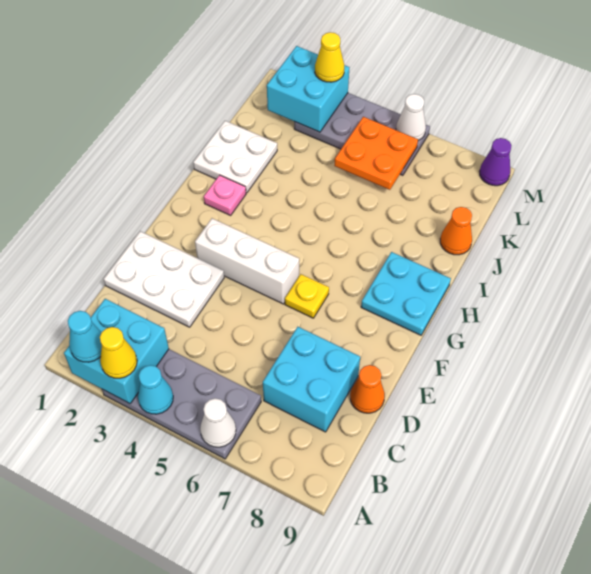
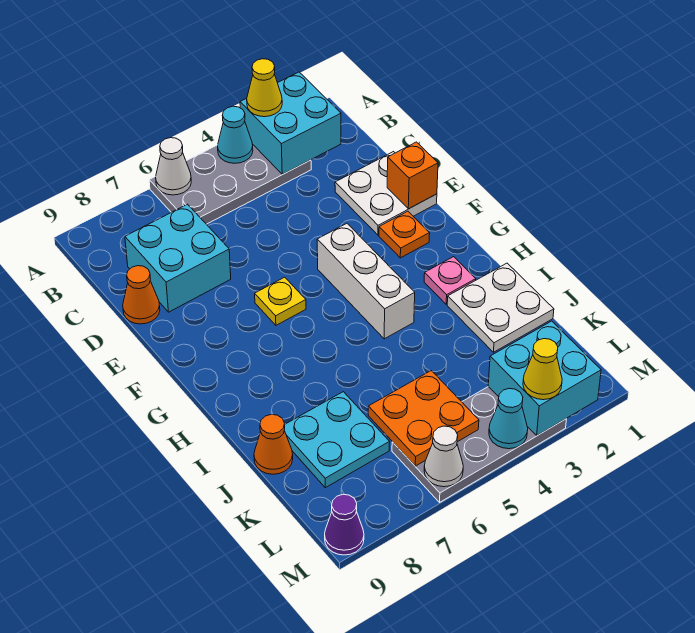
cyan 1x1 cone [68,311,102,362] -> cyan 1x1 cone moved to [489,389,528,449]
white 2x3 plate [104,231,224,327] -> white 2x2 plate [335,152,437,235]
none -> orange 1x1 brick [387,142,438,209]
none -> orange 1x1 plate [379,211,430,258]
white 1x3 brick [195,218,299,304] -> white 1x3 brick turned to [317,223,415,339]
cyan 2x2 plate [361,252,451,335] -> cyan 2x2 plate moved to [284,392,390,488]

